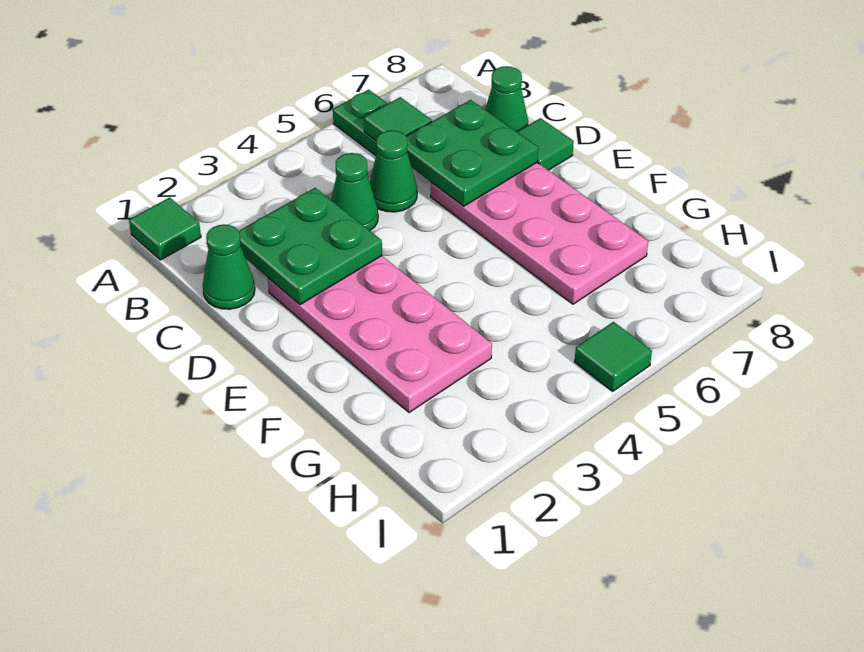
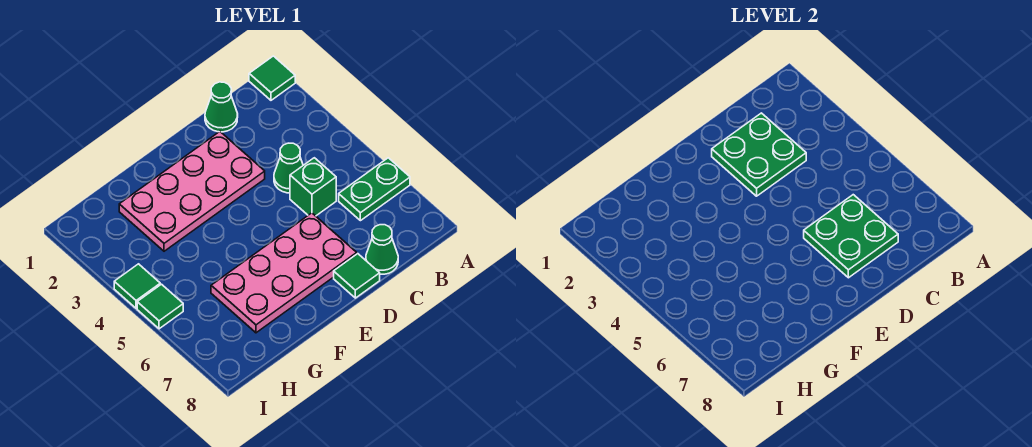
green 1x1 tile [364,97,432,140] -> green 1x1 tile moved to [114,264,160,308]
green 1x1 cone [370,130,417,212] -> green 1x1 brick [290,158,336,216]

